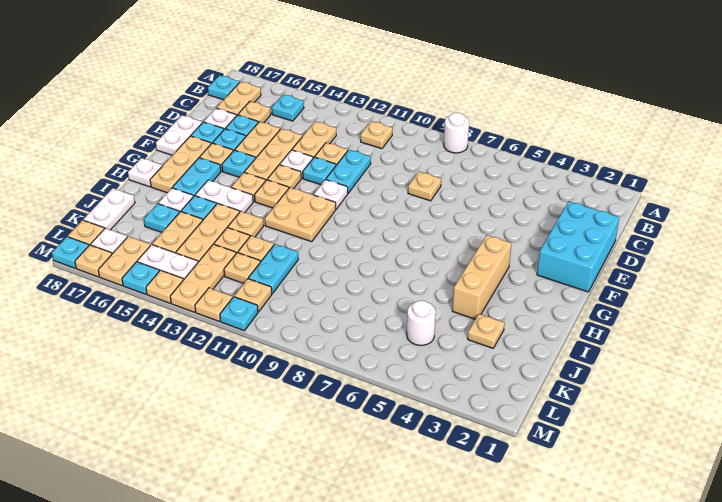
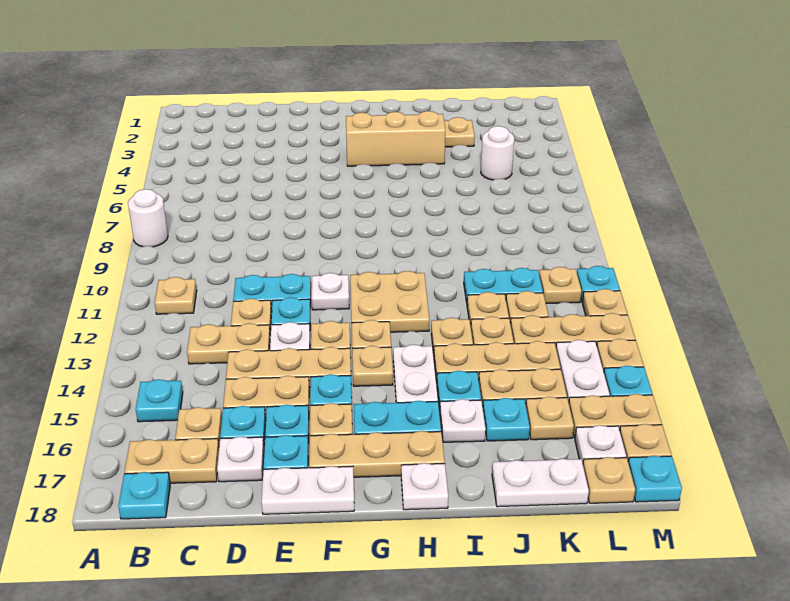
cyan 2x3 brick [537,202,619,292] -> none
tan 1x1 plate [408,172,441,201] -> tan 1x1 plate moved to [526,397,574,440]

